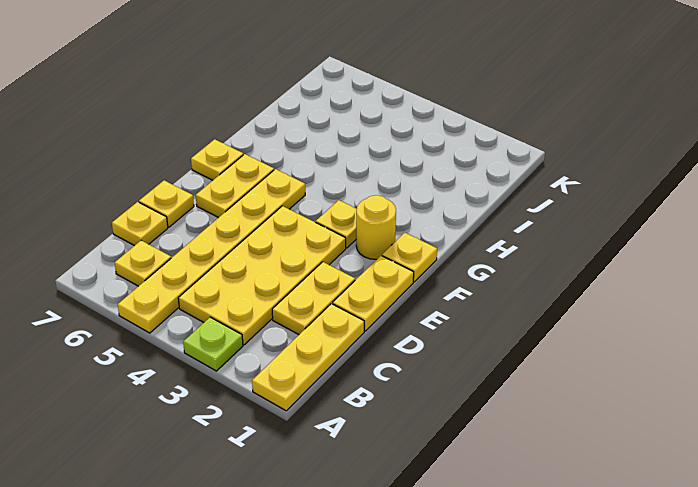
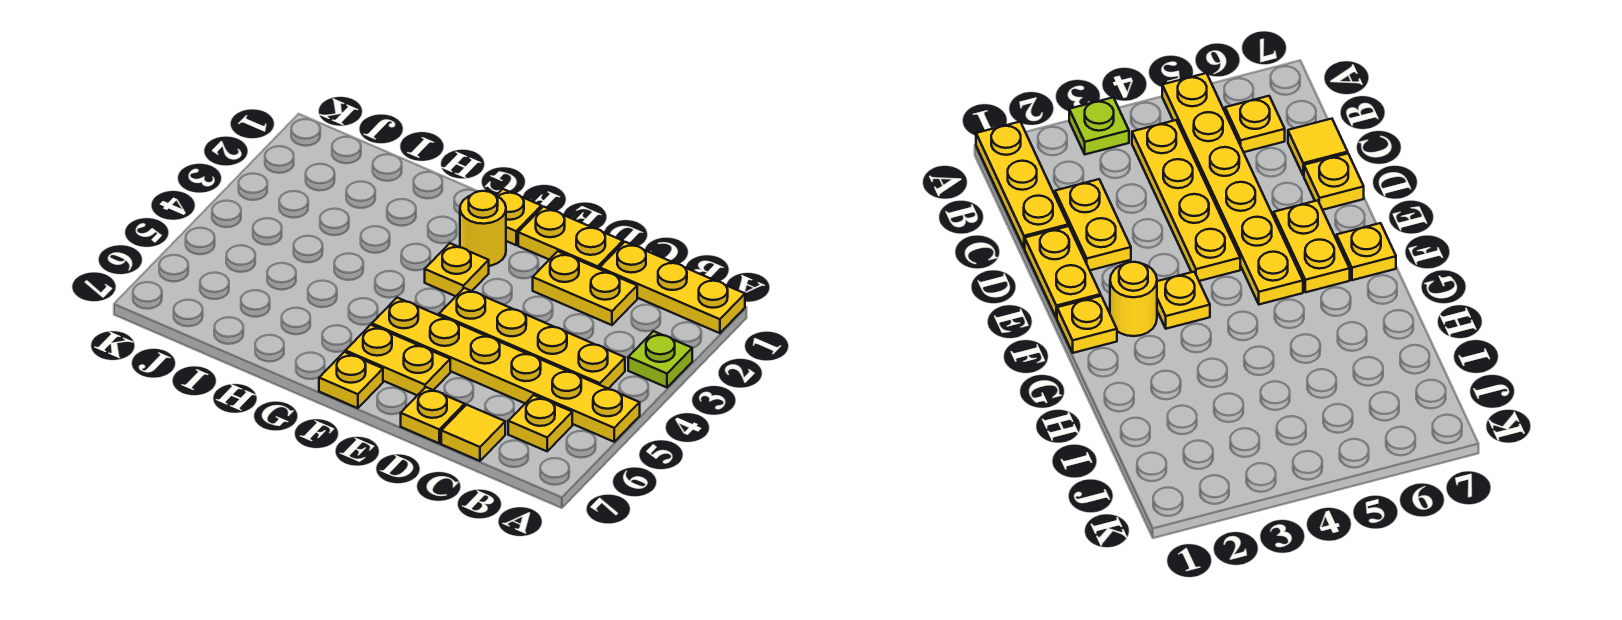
yellow 2x4 plate [178,206,346,345] -> yellow 1x4 plate [439,288,625,389]
yellow 1x1 plate [112,202,168,246] -> yellow 1x1 tile [441,405,505,461]

